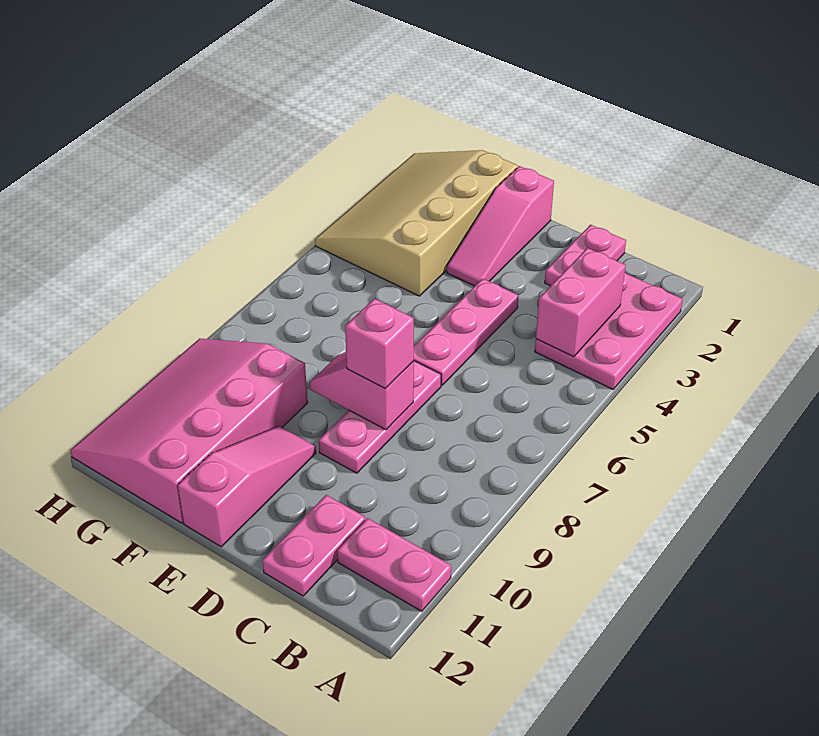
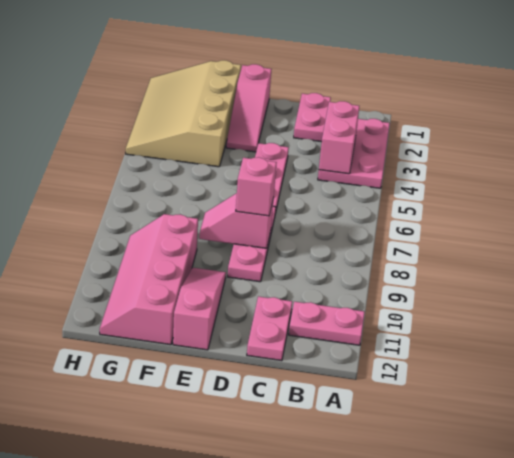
pink 3x4 slope [70,339,308,523] -> pink 2x4 slope [100,214,198,345]

